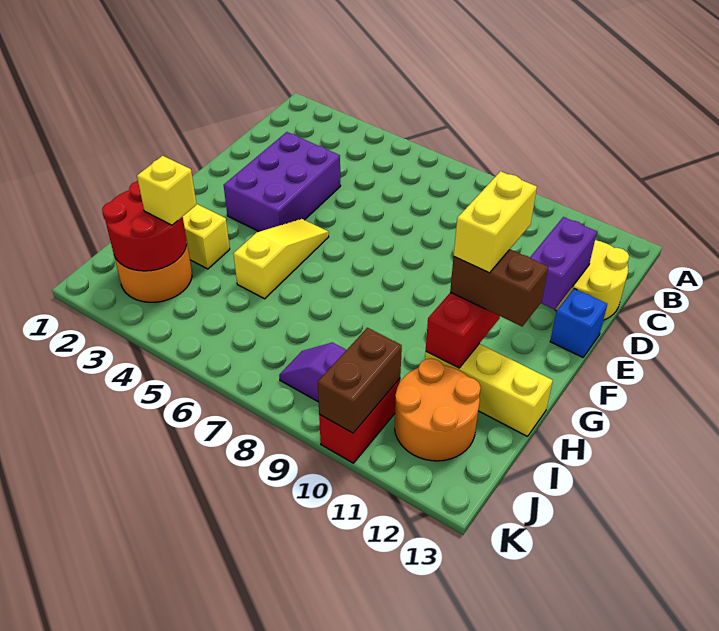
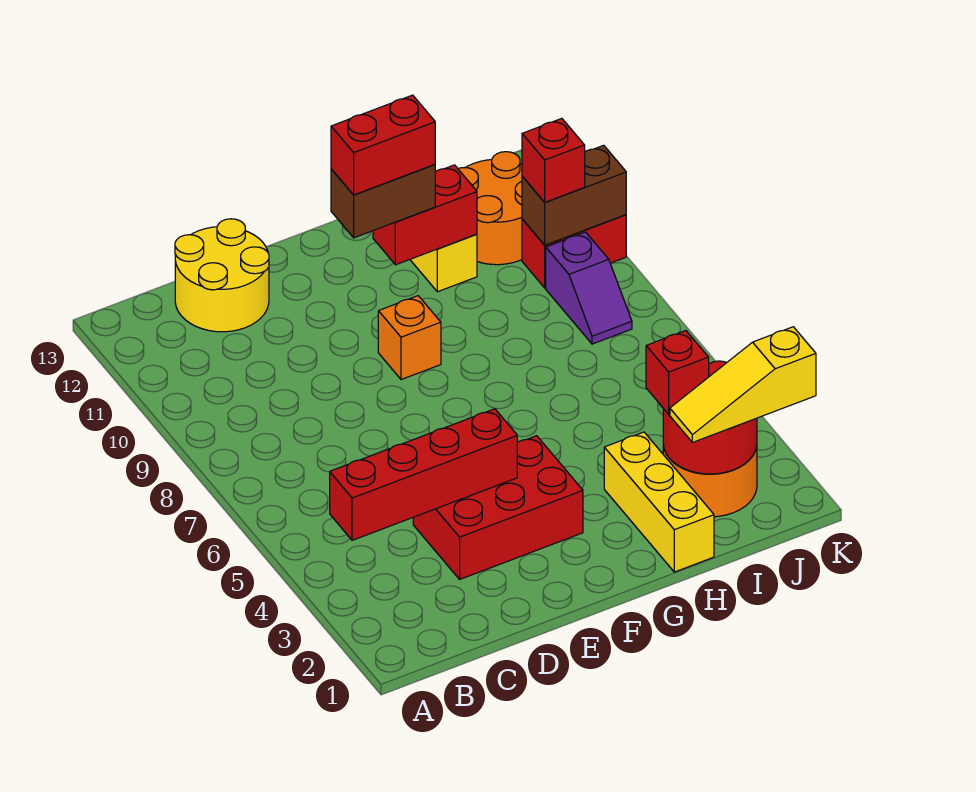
none -> red 1x4 brick [330,409,517,540]
purple 2x3 brick [224,132,341,232] -> red 2x3 brick [413,436,583,579]
purple 1x2 brick [530,217,597,310] -> none
blue 1x1 brick [550,289,607,357] -> none
yellow 1x3 slope [234,219,329,299] -> yellow 1x3 slope moved to [670,327,816,442]
none -> orange 1x1 brick [378,296,441,380]
yellow 1x2 brick [454,171,537,273] -> red 1x2 brick [331,95,435,195]
brown 1x2 brick [450,249,548,326] -> brown 1x2 brick turned to [331,164,435,238]
yellow 1x1 brick [137,156,197,225] -> red 1x1 brick [646,331,709,414]
none -> red 1x1 brick [522,118,585,202]

